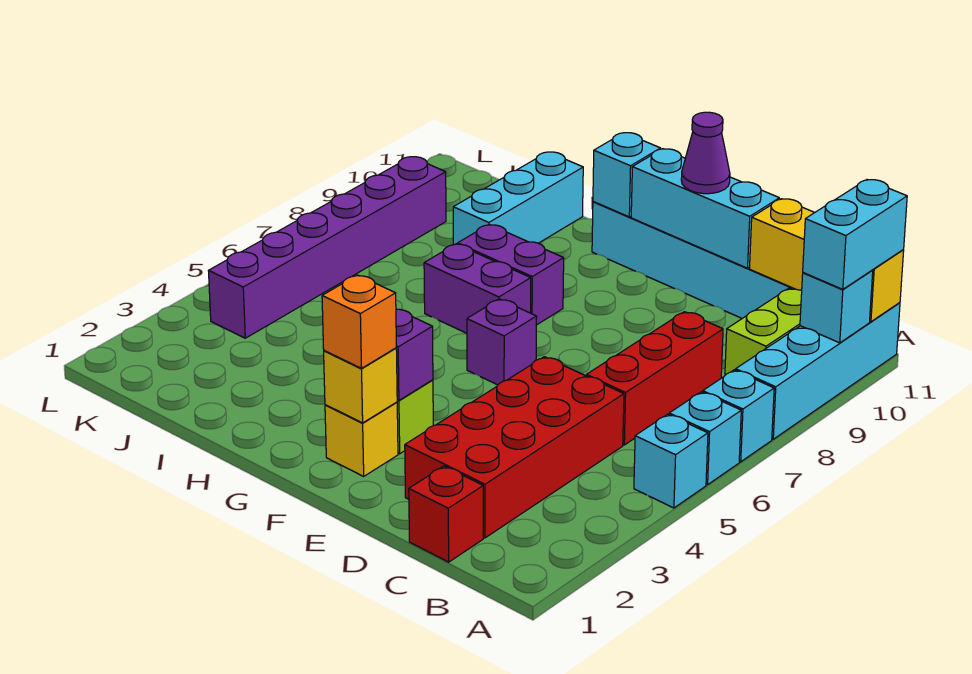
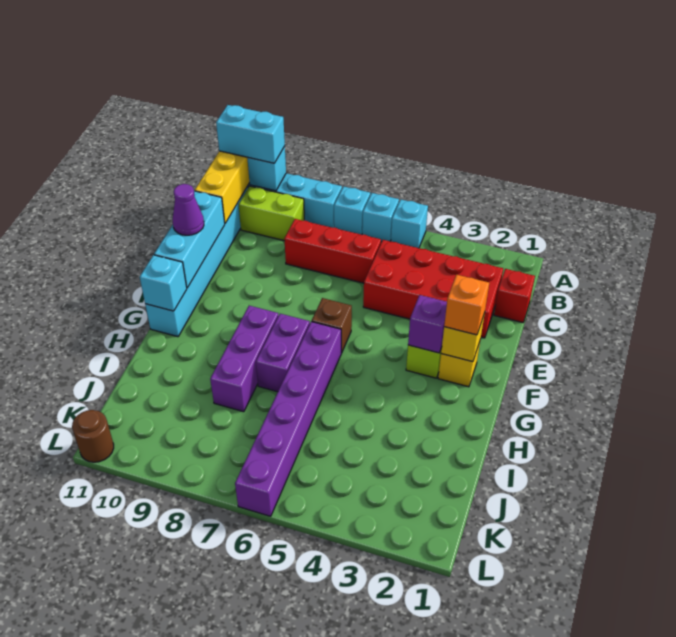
purple 1x1 brick [467,299,537,385] -> brown 1x1 brick [312,298,352,353]
purple 1x2 brick [458,224,564,325] -> purple 1x3 brick [210,306,278,412]
cyan 1x3 brick [453,152,583,245] -> none
purple 1x6 brick [209,157,446,338] -> purple 1x6 brick turned to [235,322,341,516]
none -> brown 1x1 round brick [72,410,114,462]

